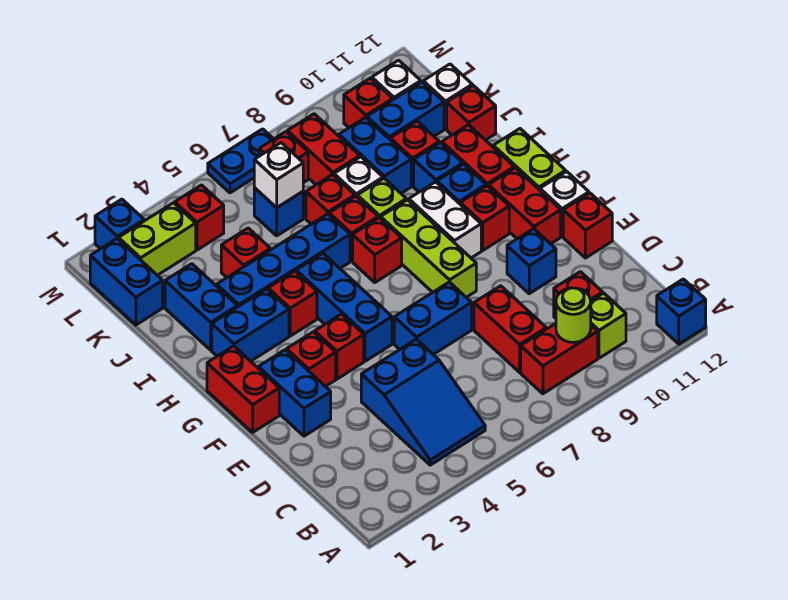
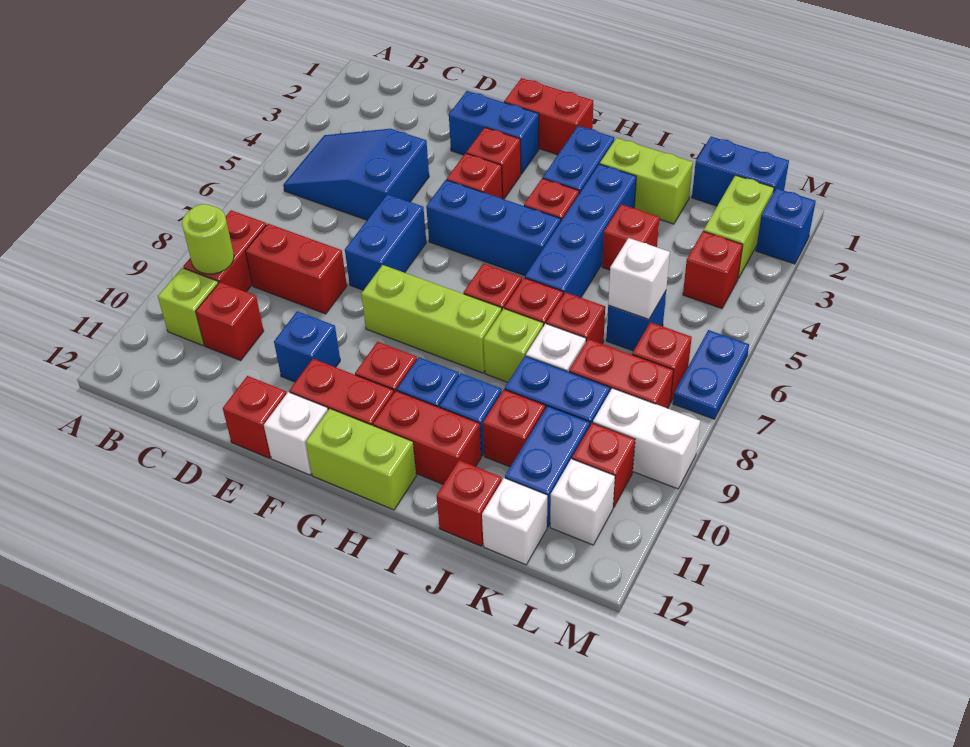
blue 1x1 brick [657,279,706,344] -> none
white 1x2 brick [409,182,481,258] -> white 1x2 brick moved to [593,388,700,489]
blue 1x2 brick [165,264,237,350] -> lime 1x2 brick [600,138,693,224]

